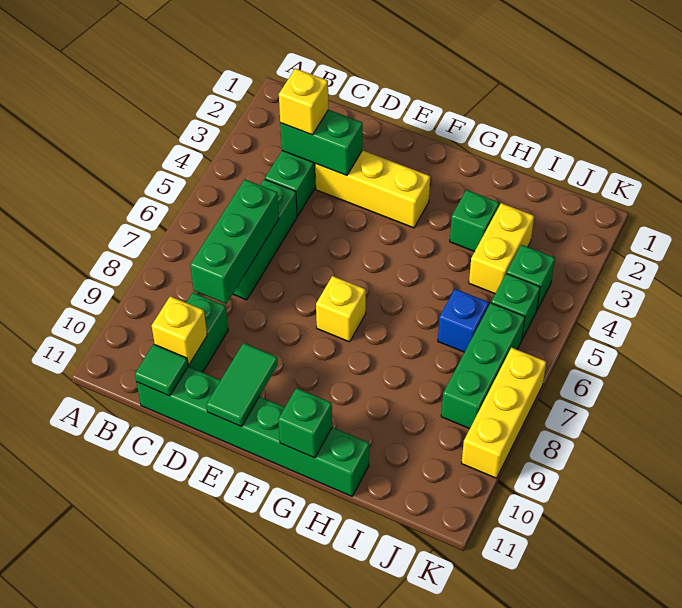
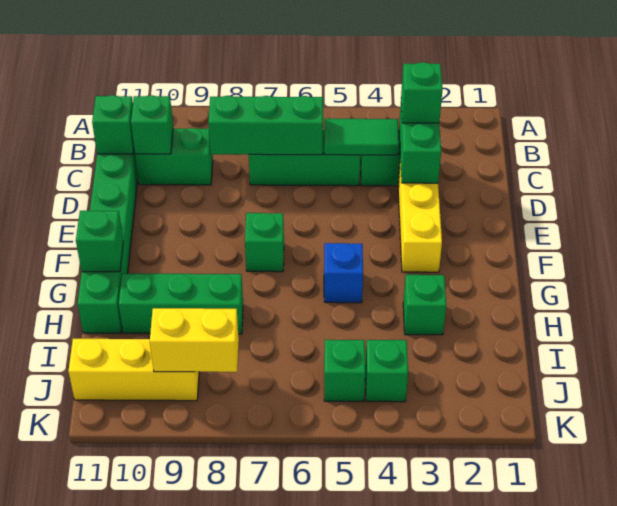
yellow 1x1 brick [279,68,329,135] -> green 1x1 brick [401,62,442,123]
yellow 1x1 brick [152,296,207,365] -> green 1x1 brick [131,95,173,154]
green 1x1 tile [135,344,188,396] -> green 1x1 brick [92,95,134,154]
green 1x2 tile [206,343,278,427] -> green 1x2 tile moved to [324,119,399,155]
yellow 1x1 brick [316,276,366,342] -> green 1x1 brick [245,213,284,272]
yellow 1x2 brick [469,203,534,294] -> yellow 1x2 brick moved to [150,308,239,372]
blue 1x1 brick [438,289,489,352] -> blue 1x1 brick moved to [324,243,363,303]
green 1x3 brick [441,303,525,429] -> green 1x3 brick moved to [119,274,243,334]
yellow 1x3 brick [462,348,546,478] -> yellow 1x3 brick moved to [68,339,199,401]

